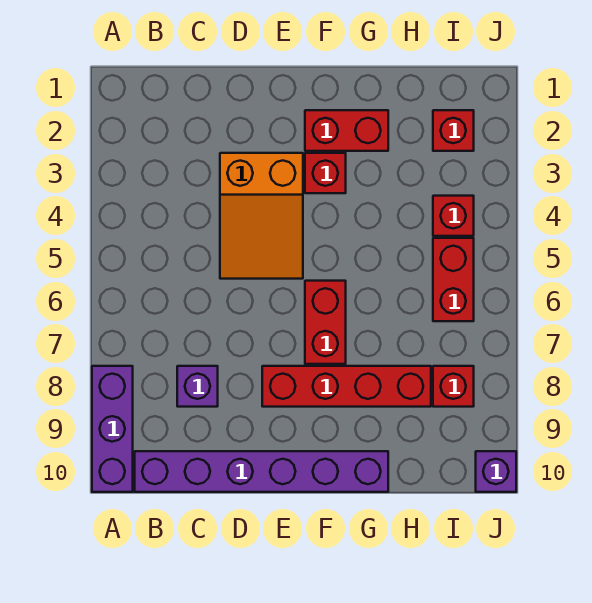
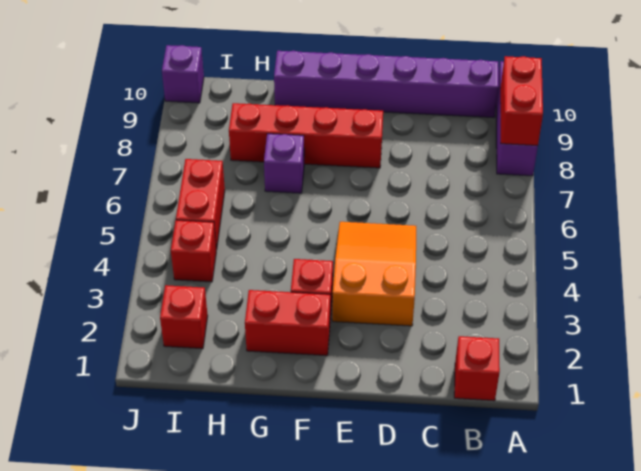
purple 1x1 brick [177,366,218,407] -> purple 1x1 brick moved to [264,134,304,193]
red 1x2 brick [305,281,346,364] -> red 1x2 brick moved to [500,56,543,145]
red 1x1 brick [433,366,474,407] -> red 1x1 brick moved to [454,336,500,401]

